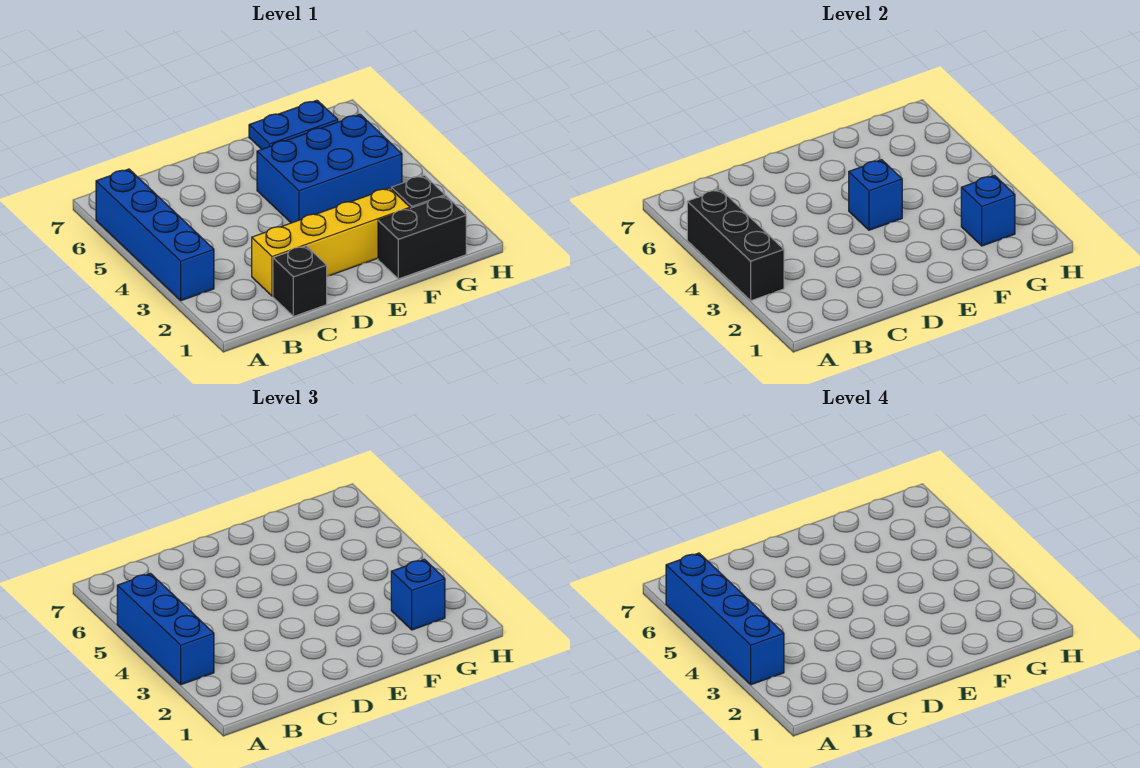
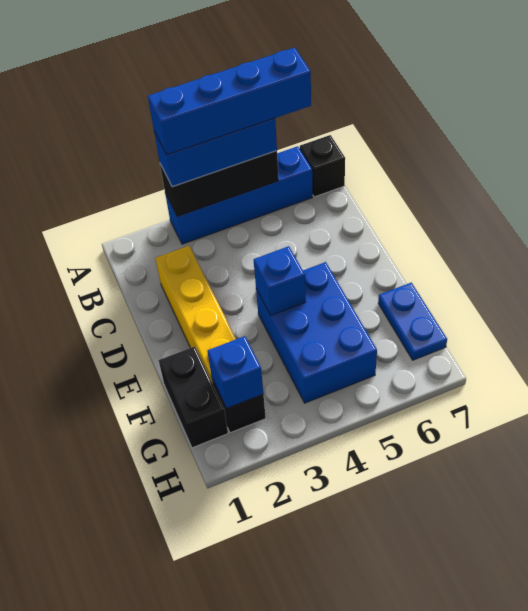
black 1x1 brick [273,246,327,316] -> black 1x1 brick moved to [300,135,345,197]
blue 1x1 brick [391,559,445,630] -> none

